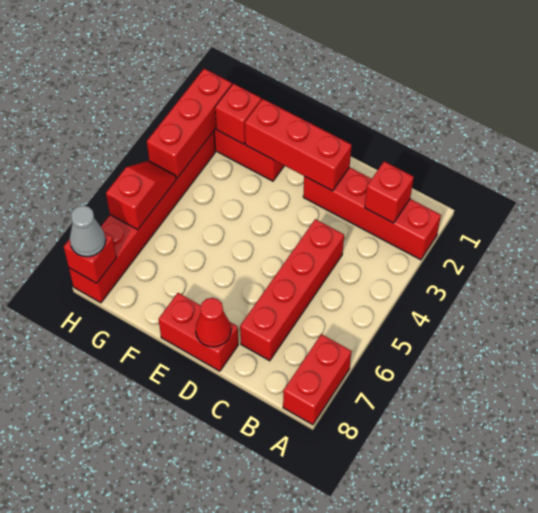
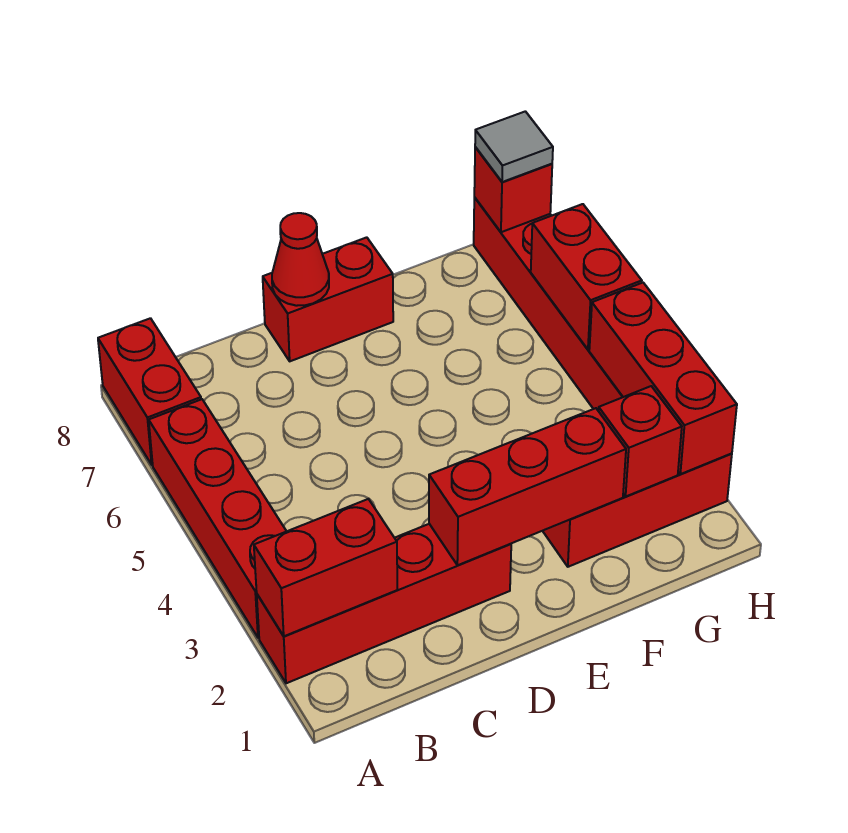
red 1x1 brick [365,161,414,223] -> red 1x2 brick [254,499,397,636]
red 1x4 brick [240,219,344,361] -> red 1x4 brick moved to [149,399,287,638]
red 1x2 slope [106,161,176,230] -> red 1x2 brick [531,204,642,350]
grey 1x1 cone [70,206,106,257] -> grey 1x1 tile [475,111,553,182]

